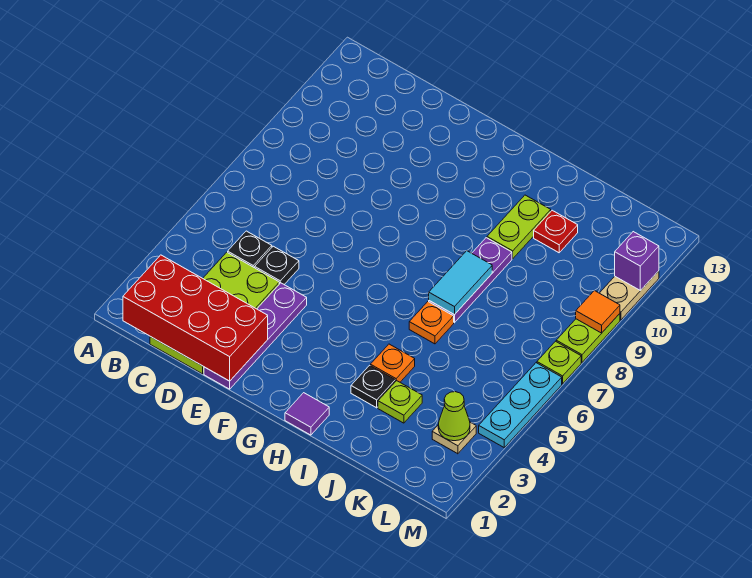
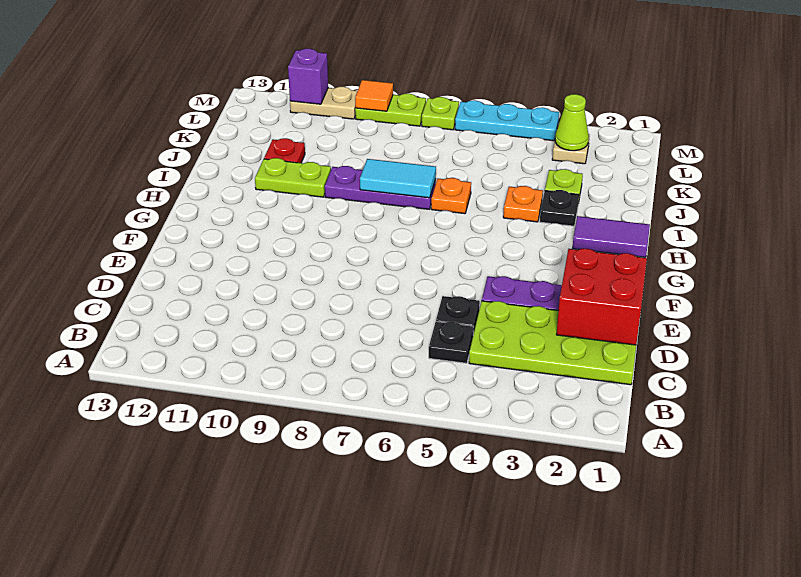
red 2x4 brick [123,255,268,381] -> red 2x2 brick [556,249,647,345]
purple 1x1 tile [285,393,329,435] -> purple 1x2 tile [572,216,650,257]

